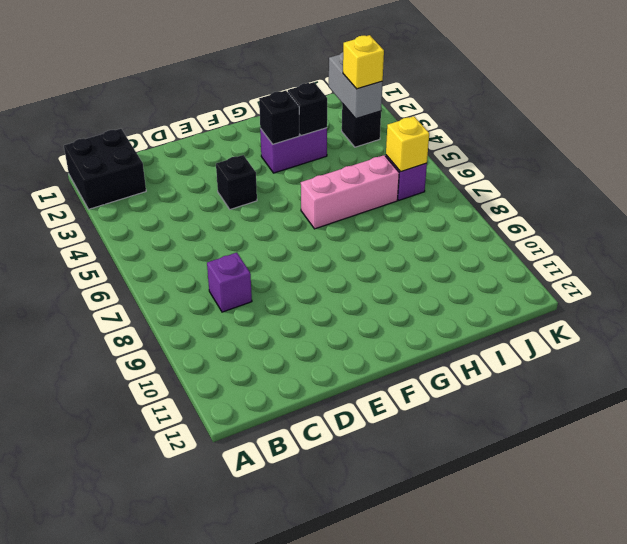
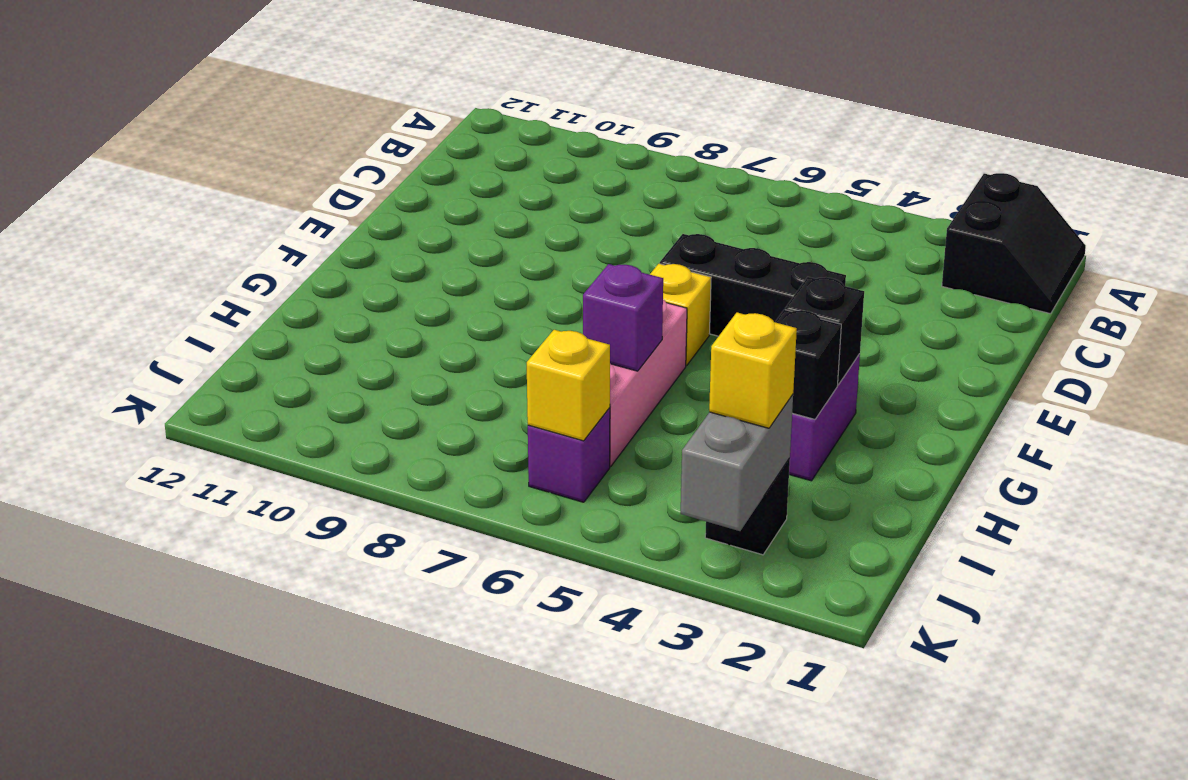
black 2x2 brick [64,129,146,209] -> black 2x2 slope [942,173,1086,314]
purple 1x1 brick [207,253,252,312] -> purple 1x1 brick moved to [583,264,663,371]
black 1x1 brick [216,155,257,209] -> black 1x3 brick [660,234,846,336]
none -> yellow 1x1 brick [650,264,711,366]
grey 1x2 brick [329,52,383,119] -> grey 1x2 brick turned to [681,395,793,531]

